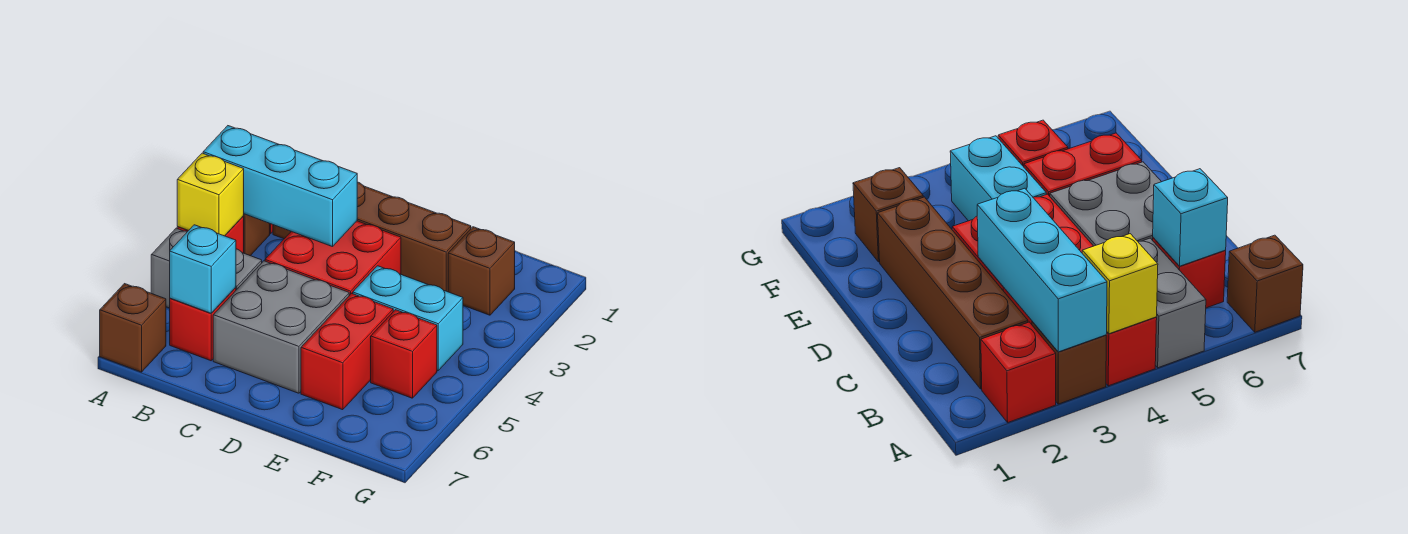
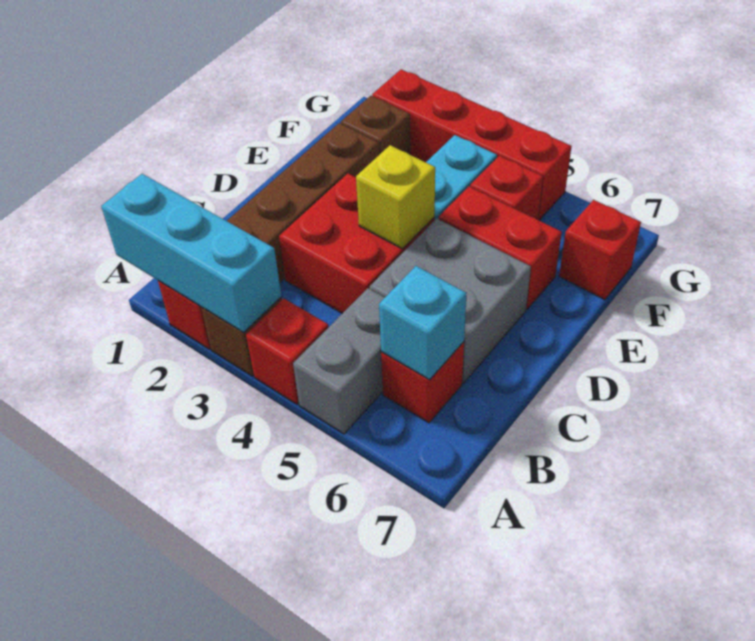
cyan 1x3 brick [203,126,357,247] -> cyan 1x3 brick turned to [101,174,281,333]
yellow 1x1 brick [177,153,244,236] -> yellow 1x1 brick moved to [356,145,435,249]
brown 1x1 brick [100,284,166,372] -> none
none -> red 1x1 brick [559,200,641,300]
none -> red 1x4 brick [372,69,572,220]

